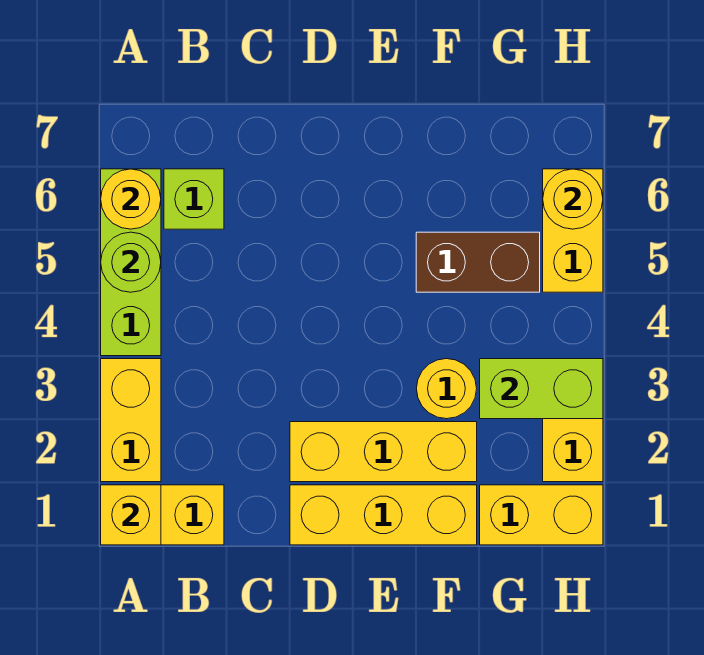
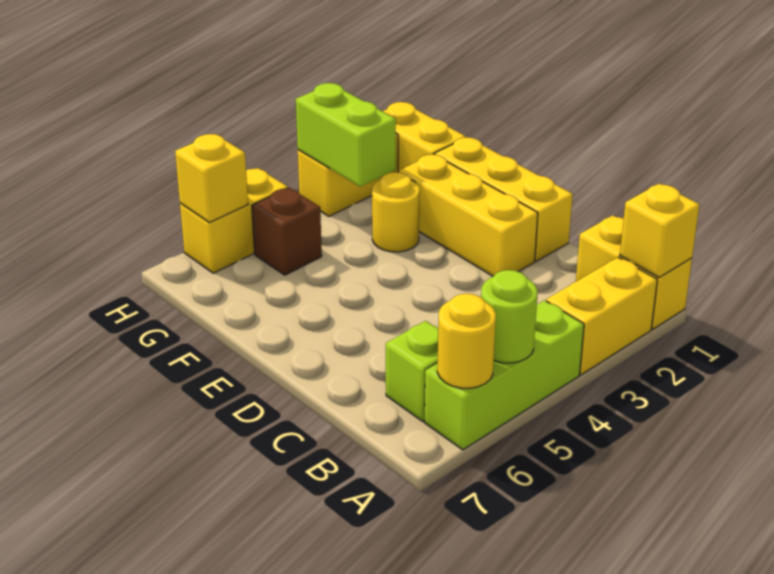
brown 1x2 brick [416,232,540,292] -> brown 1x1 brick [252,188,322,275]
yellow 1x1 round brick [543,169,603,229] -> yellow 1x1 brick [175,134,248,223]

